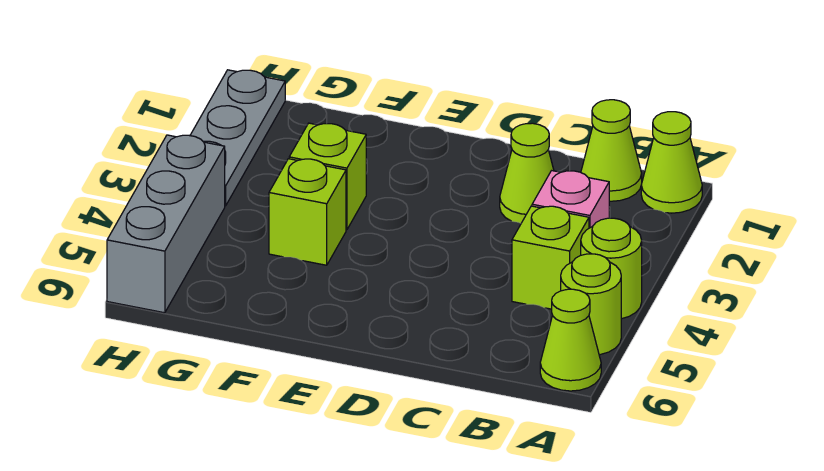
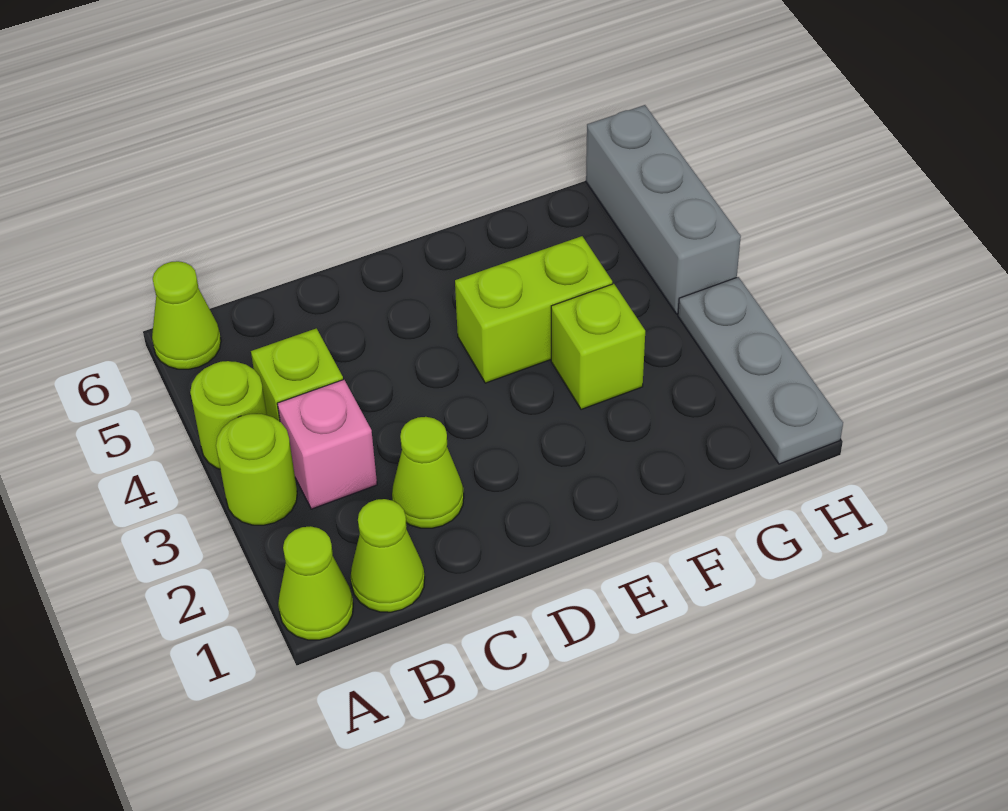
lime 1x1 round brick [561,254,621,355] -> lime 1x1 round brick moved to [216,414,297,525]
lime 1x1 brick [269,159,346,265] -> lime 1x2 brick [455,236,612,383]

